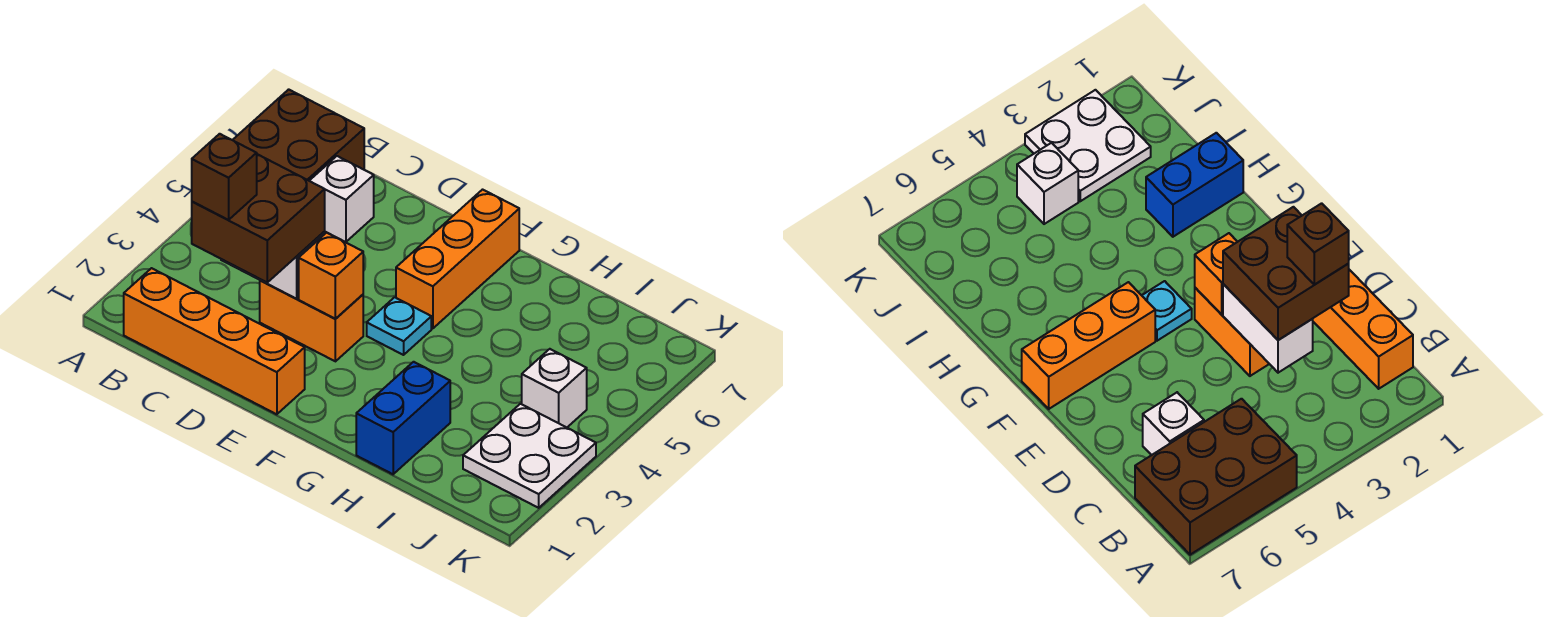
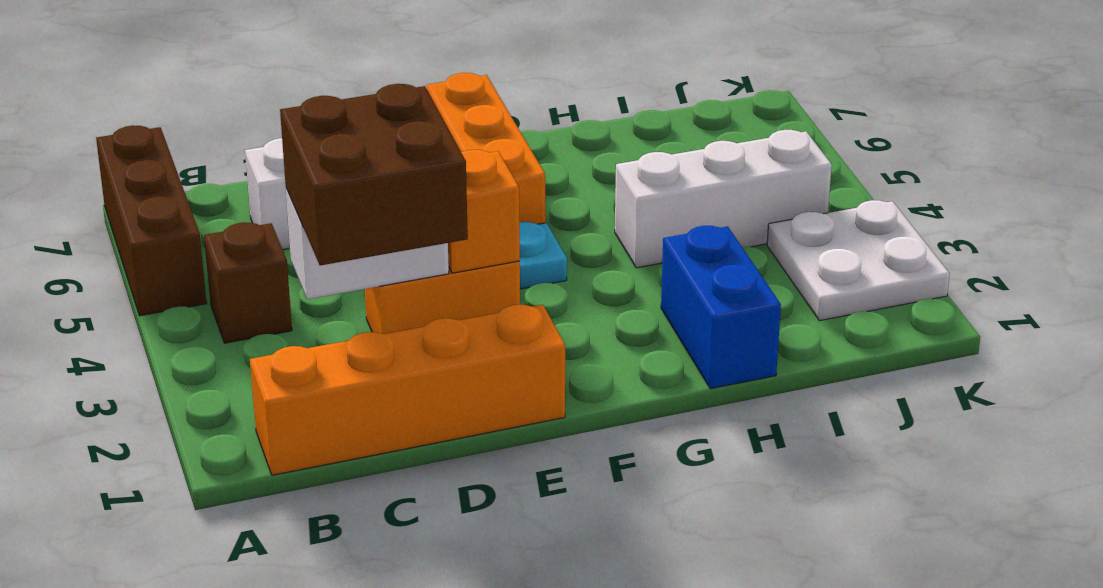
brown 2x3 brick [233,89,364,181] -> brown 1x3 brick [96,125,207,316]
brown 1x1 brick [192,134,257,220] -> brown 1x1 brick moved to [204,222,292,343]
white 1x1 brick [522,349,587,427] -> white 1x3 brick [615,130,832,268]

